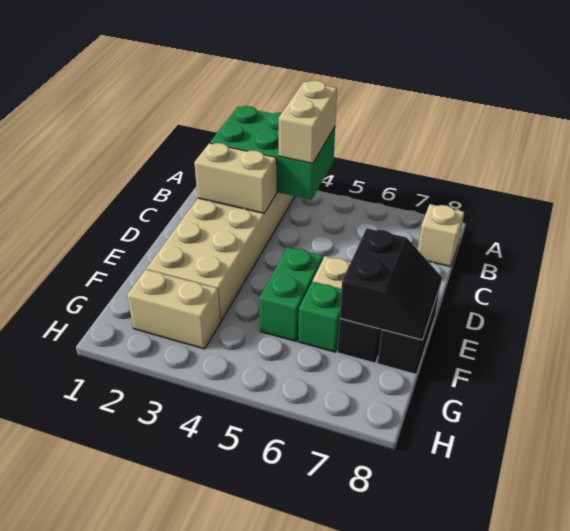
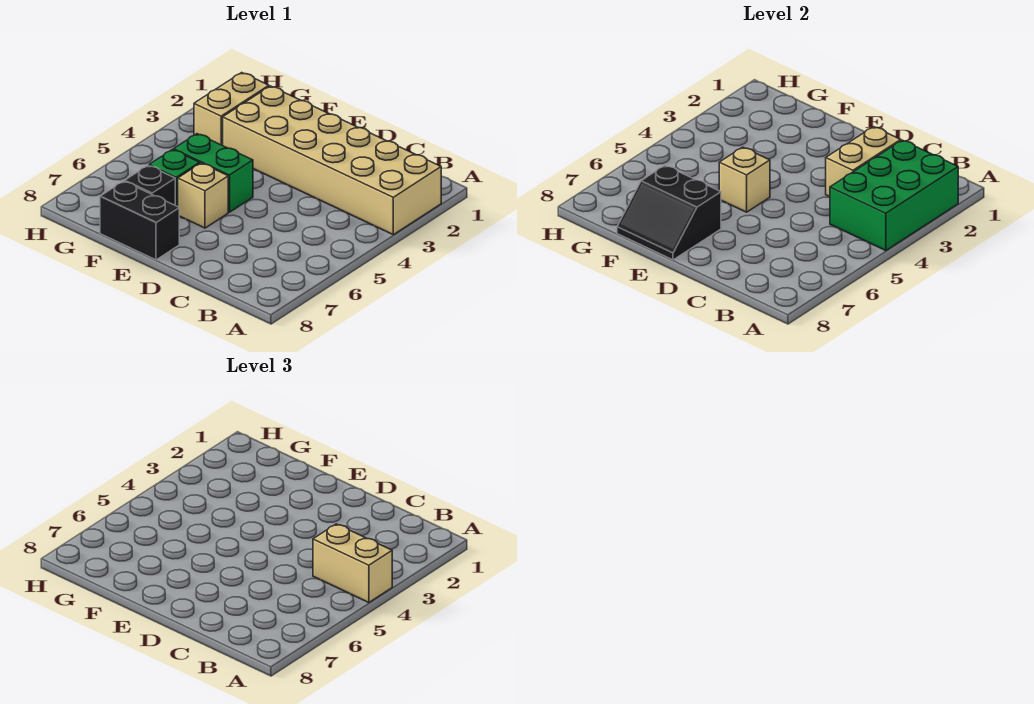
tan 1x1 brick [418,204,464,267] -> tan 1x1 brick moved to [719,147,770,212]

